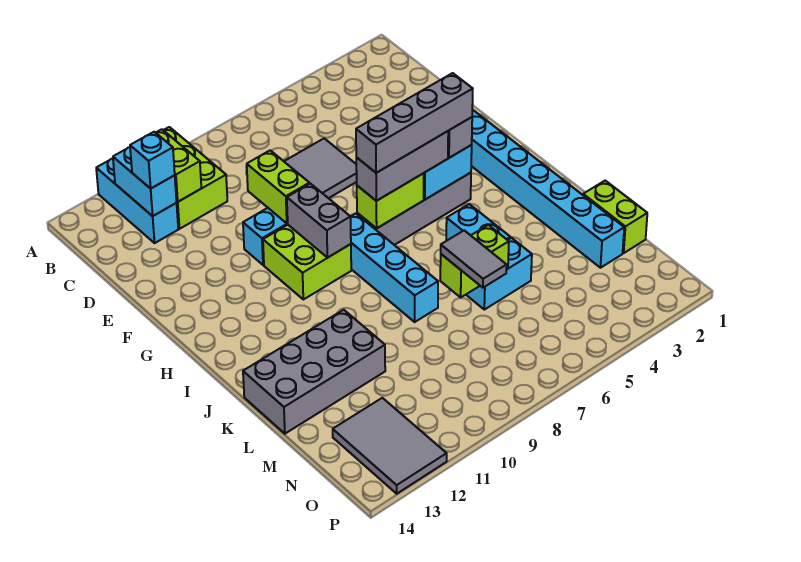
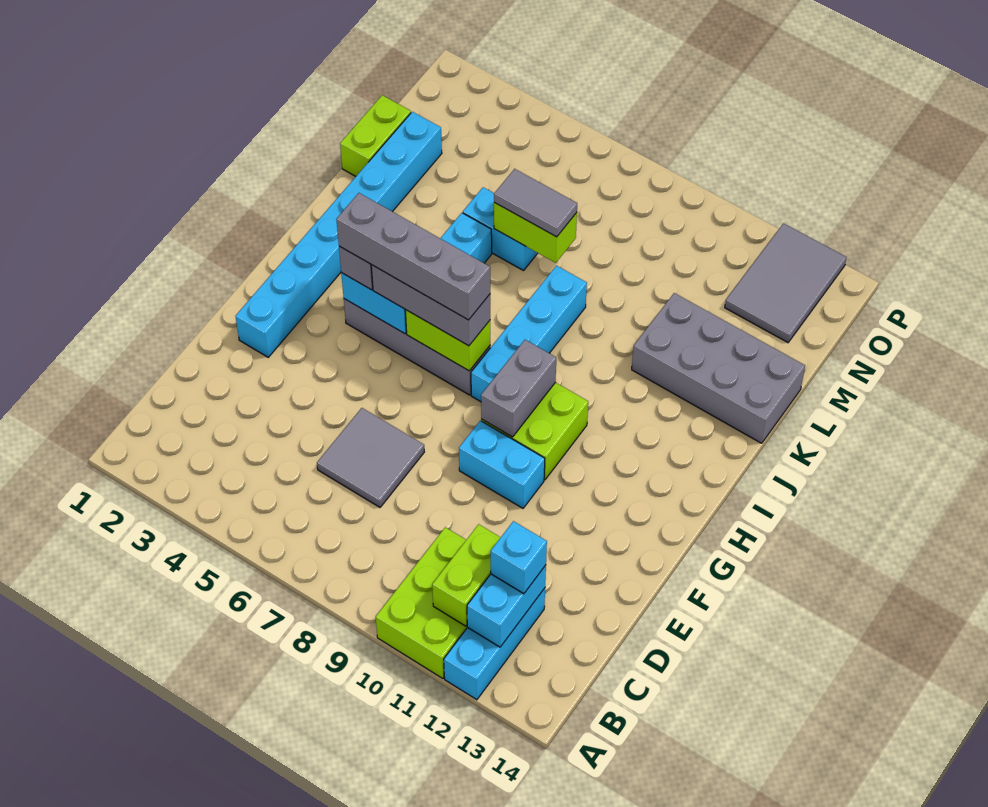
lime 1x2 brick [247,150,310,223] -> none
grey 1x2 tile [441,231,507,288] -> grey 1x2 tile turned to [494,169,577,237]

